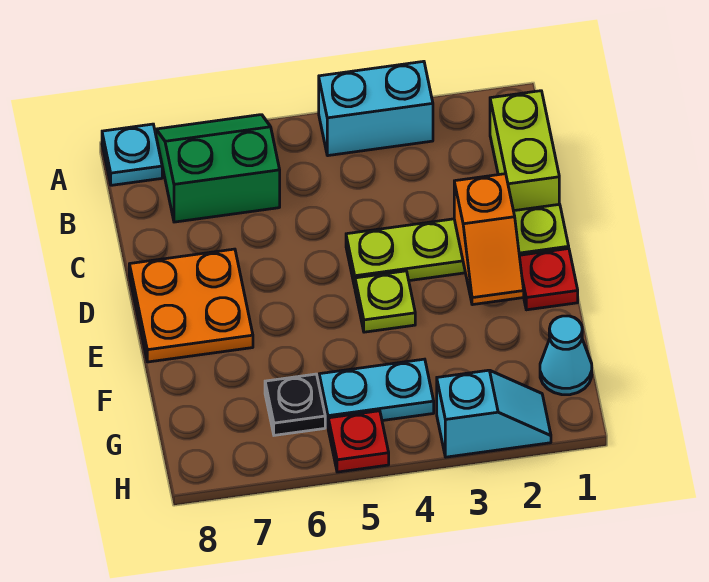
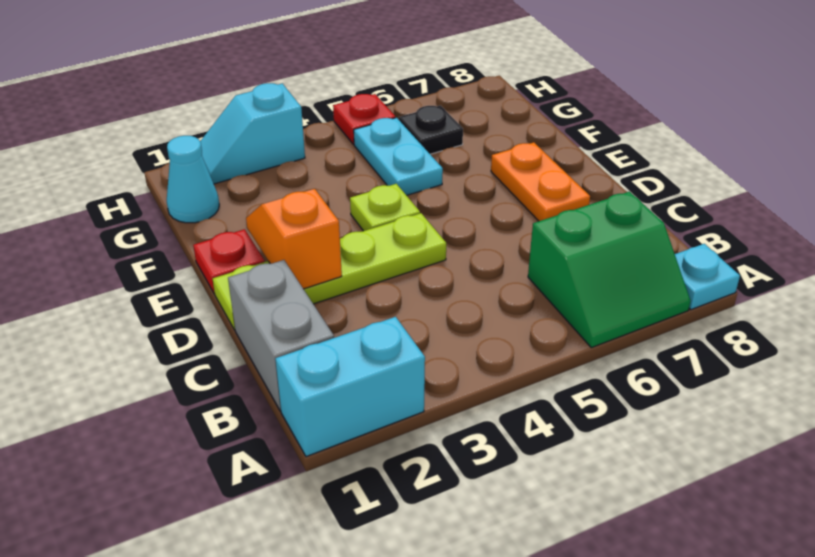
cyan 1x2 brick [319,61,433,156] -> cyan 1x2 brick moved to [275,317,425,457]
lime 1x2 brick [490,91,559,211] -> grey 1x2 brick [228,260,334,411]
orange 2x2 plate [129,249,253,362] -> orange 1x2 plate [491,142,590,221]
cyan 1x2 plate [319,359,434,426] -> cyan 1x2 plate turned to [354,118,443,195]

